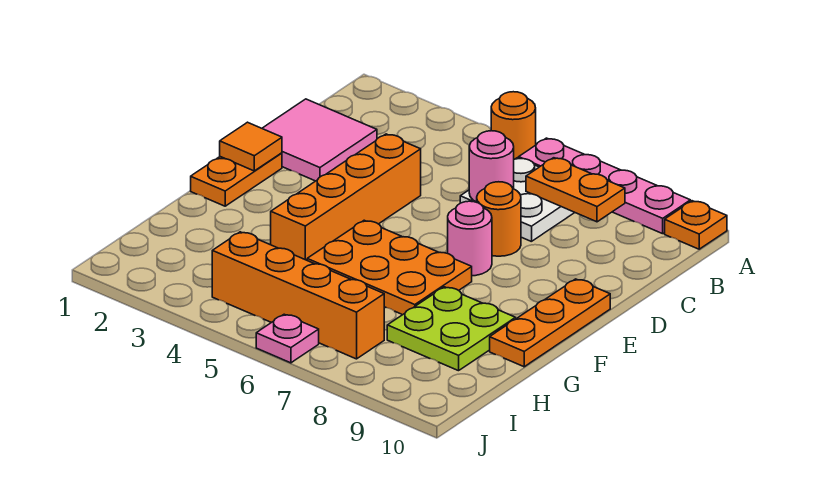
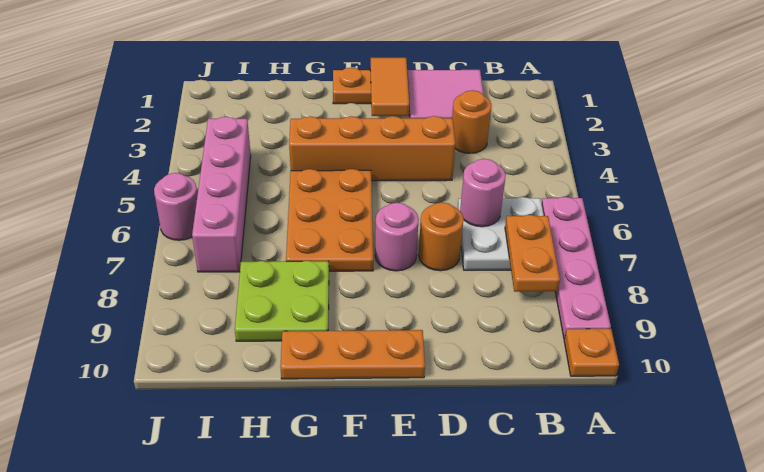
orange 1x1 round brick [491,92,536,159] -> orange 1x1 round brick moved to [452,90,491,153]
orange 1x1 tile [220,122,282,171] -> orange 1x2 tile [370,58,409,116]
orange 1x4 brick [212,232,384,359] -> pink 1x4 brick [192,117,251,272]
pink 1x1 plate [256,314,319,363] -> pink 1x1 round brick [154,173,197,240]

